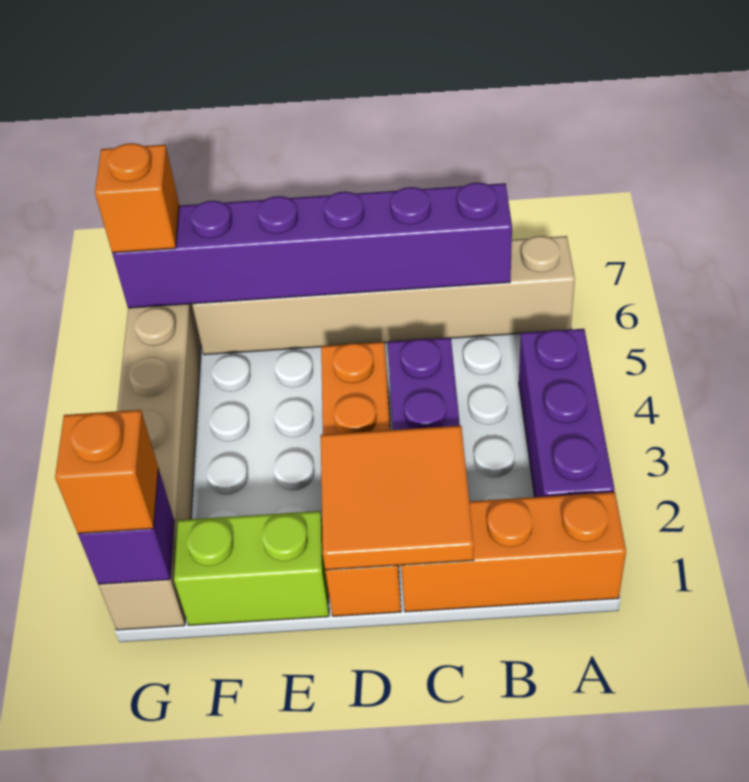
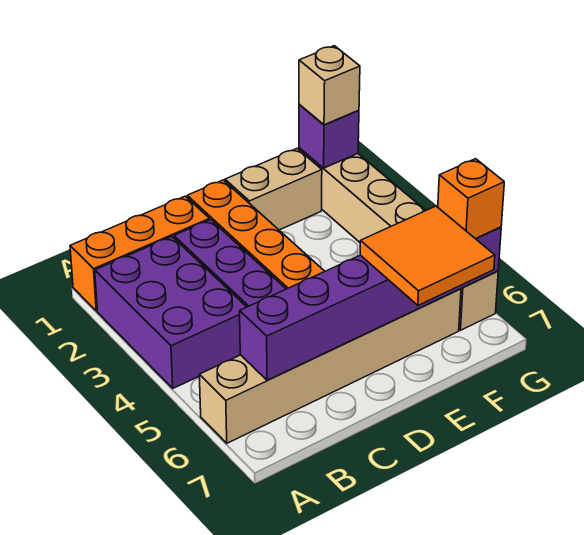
purple 1x3 brick [519,329,615,497] -> purple 2x3 brick [95,237,246,388]
orange 2x2 tile [321,426,474,570] -> orange 2x2 tile moved to [360,206,495,305]
lime 1x2 brick [174,511,329,625] -> tan 1x2 brick [225,149,322,230]
orange 1x1 brick [55,410,158,534] -> tan 1x1 brick [299,46,360,125]

